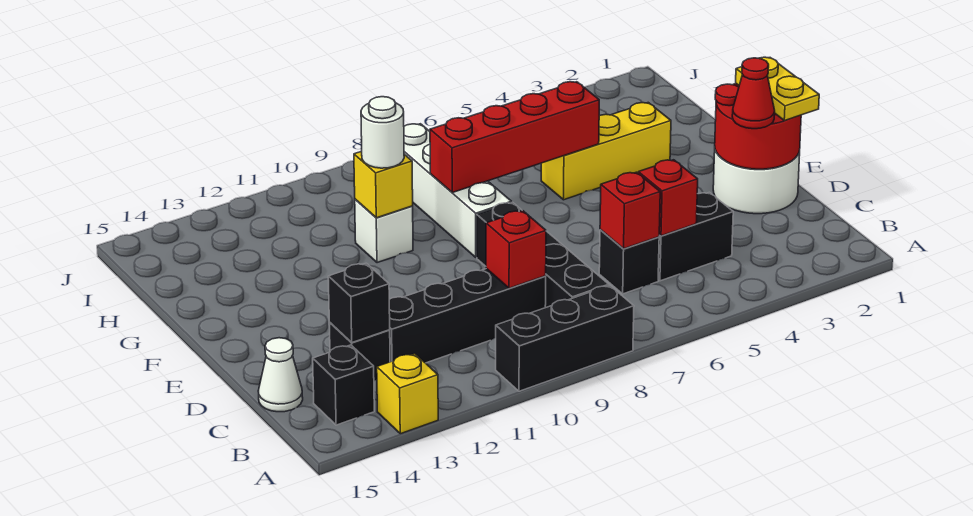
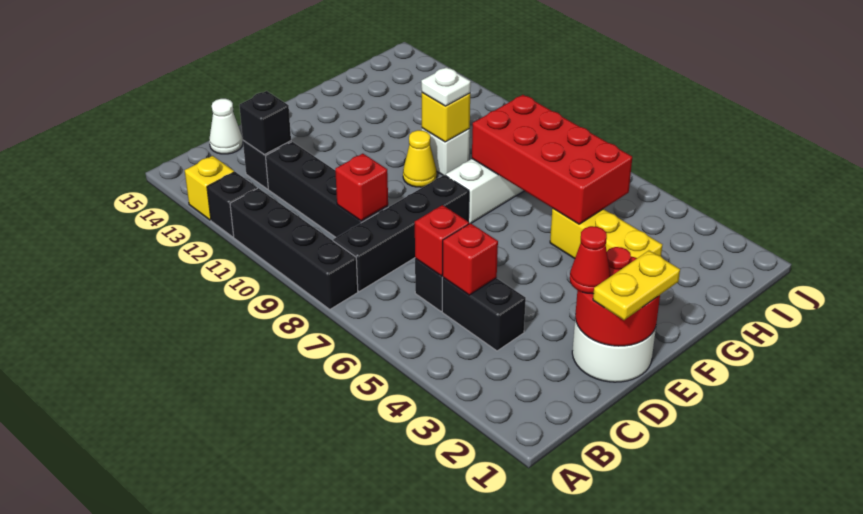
black 1x3 brick [496,285,634,391] -> black 1x4 brick [230,188,358,309]
black 1x1 brick [313,345,374,425] -> black 1x1 brick moved to [207,172,257,237]
none -> yellow 1x1 cone [403,130,437,187]
red 1x4 brick [430,82,599,193] -> red 2x4 brick [472,95,632,224]
white 1x1 round brick [361,97,404,168] -> white 1x1 plate [421,67,471,106]

